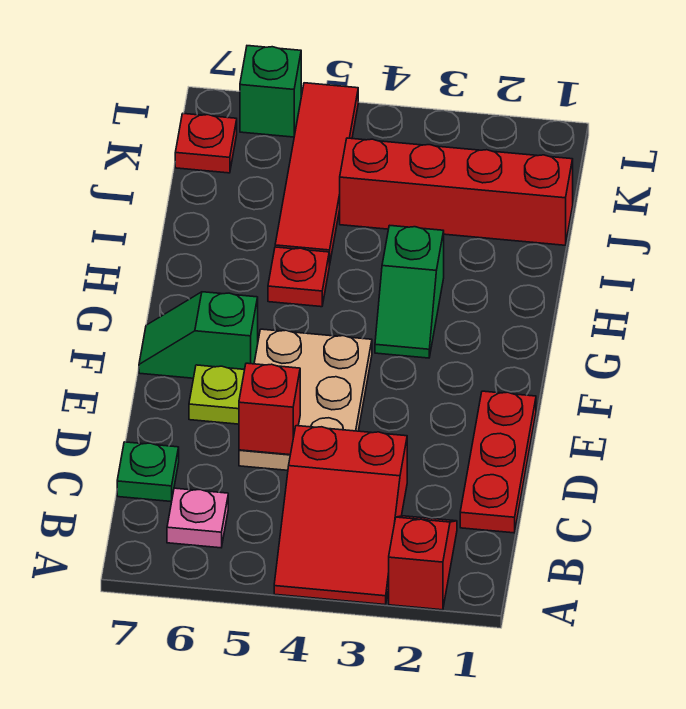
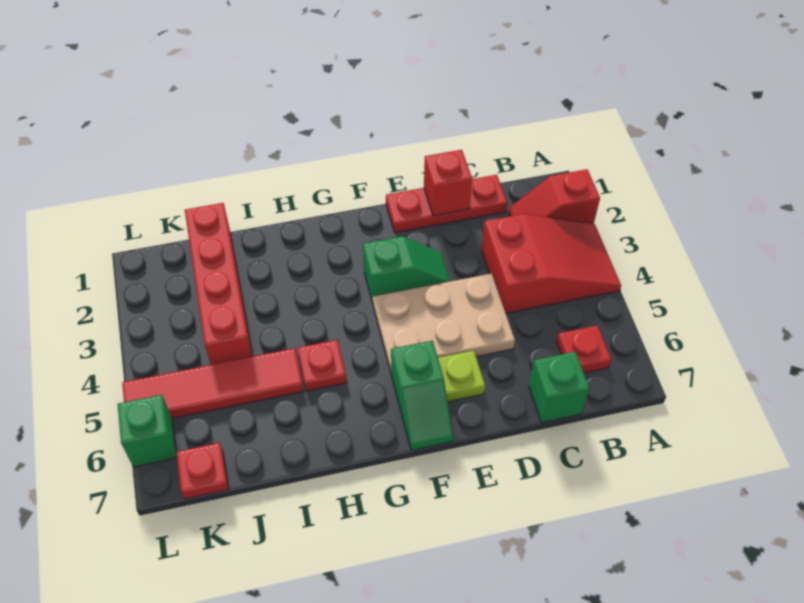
pink 1x1 plate [167,488,228,548] -> red 1x1 plate [557,325,611,373]
green 1x1 plate [117,442,179,502] -> green 1x1 brick [529,352,589,423]
red 1x1 brick [239,363,300,455] -> red 1x1 brick moved to [424,150,472,216]
green 1x2 slope [375,225,444,358] -> green 1x2 slope moved to [363,236,450,303]

